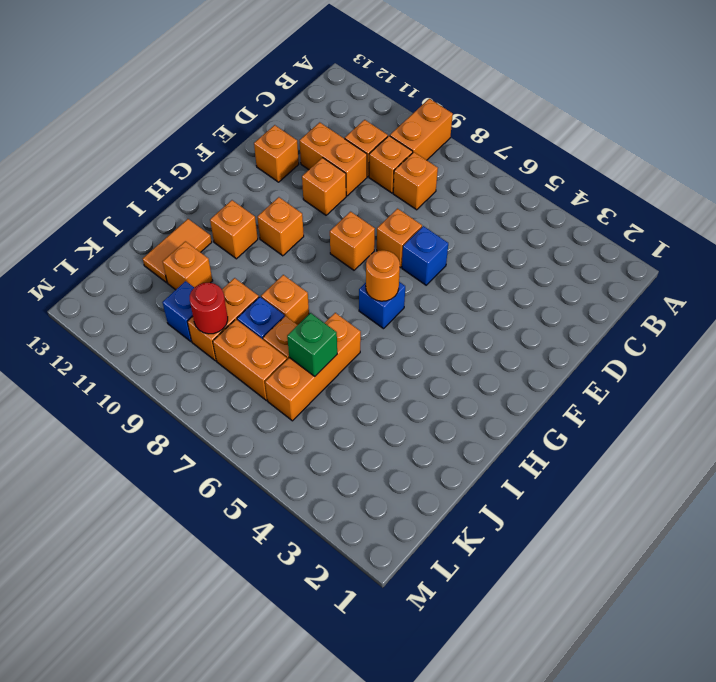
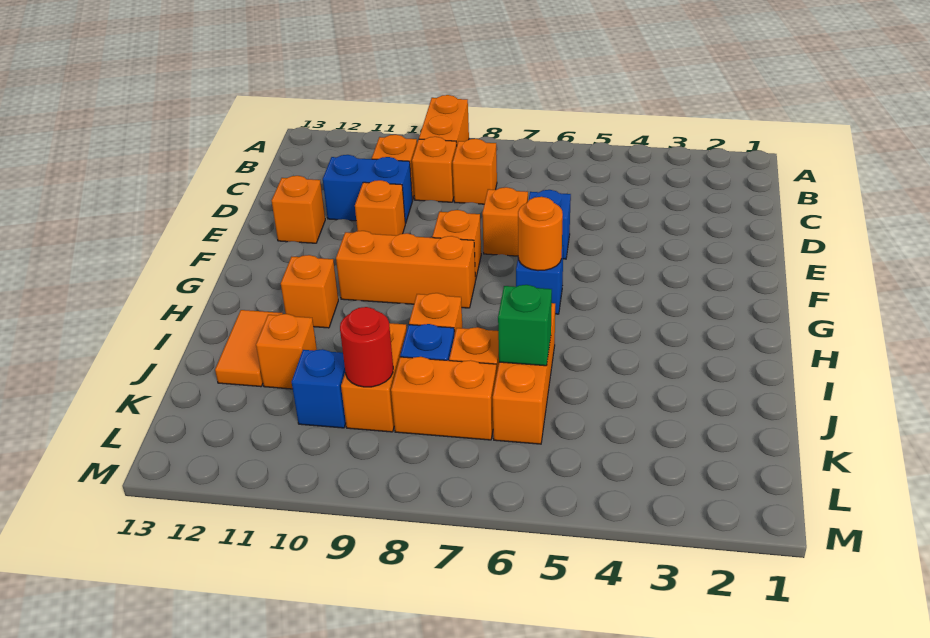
orange 1x2 brick [299,122,367,196] -> blue 1x2 brick [323,155,412,223]
orange 1x1 brick [257,197,304,256] -> orange 1x3 brick [336,231,475,308]

